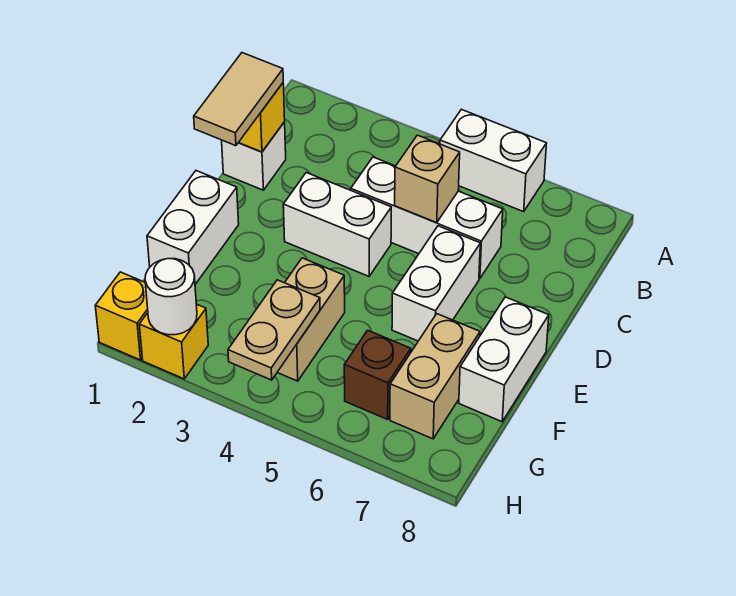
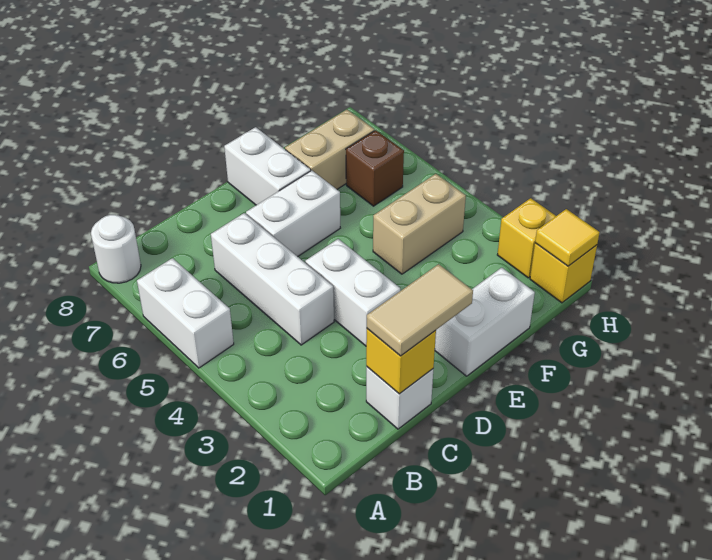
tan 1x1 brick [395,135,460,223] -> none
white 1x2 brick [459,297,549,422] -> white 1x2 brick turned to [224,127,311,205]
tan 1x2 plate [228,280,320,380] -> none
none -> yellow 1x1 tile [535,209,600,266]
white 1x1 round brick [145,259,197,335] -> white 1x1 round brick moved to [91,215,141,283]

